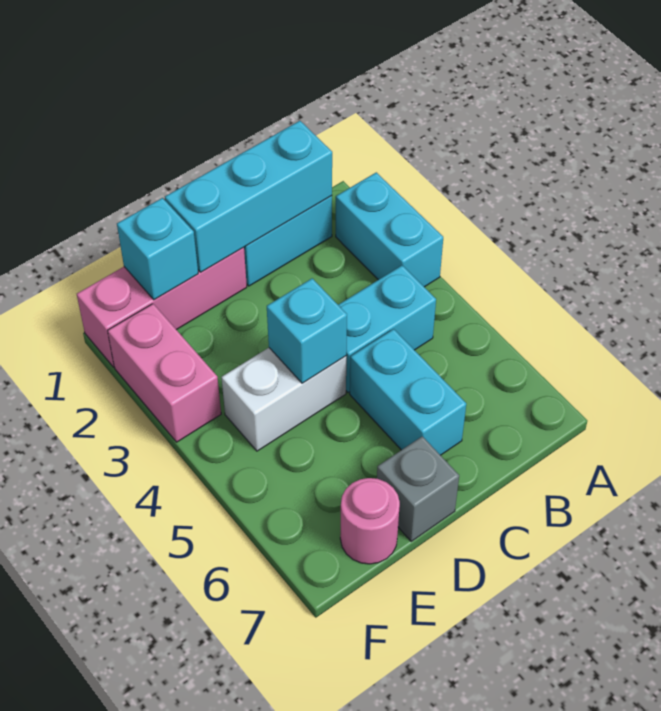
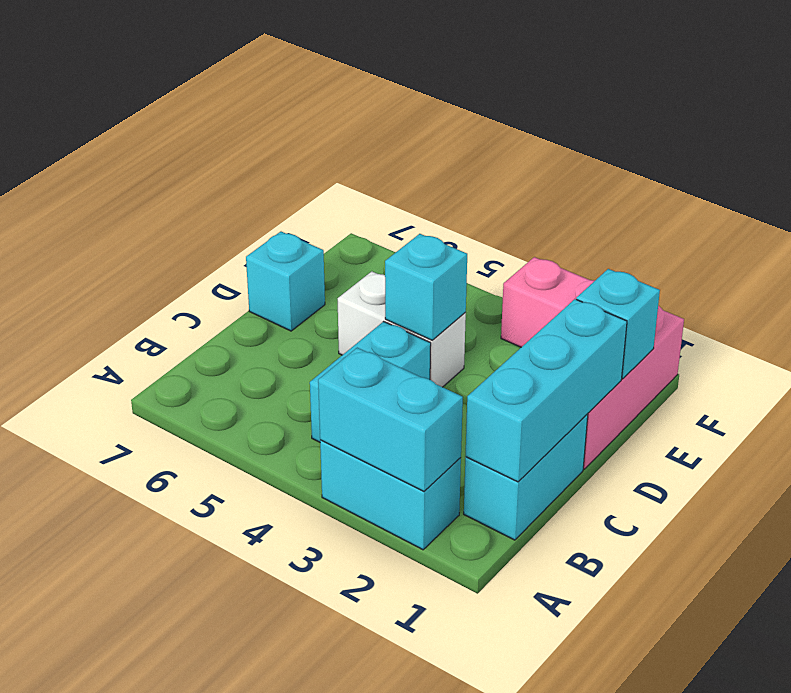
cyan 1x2 brick [350,329,466,455] -> cyan 1x2 brick moved to [318,348,463,491]
white 1x2 brick [221,348,346,451] -> white 1x2 brick turned to [338,271,466,387]
grey 1x1 brick [377,436,459,541] -> cyan 1x1 brick [246,232,325,331]
pink 1x1 round brick [340,478,400,564] -> none

